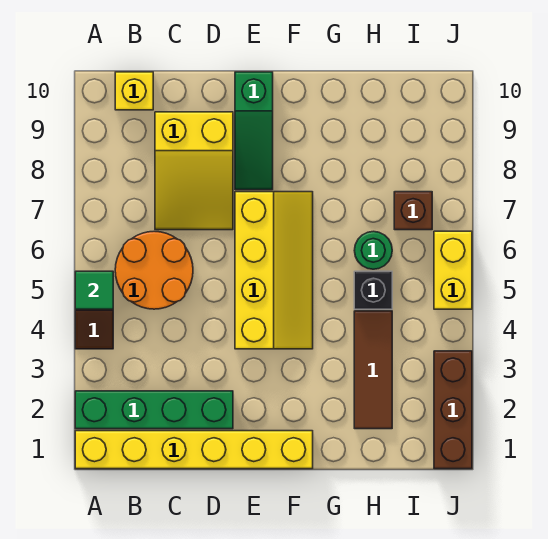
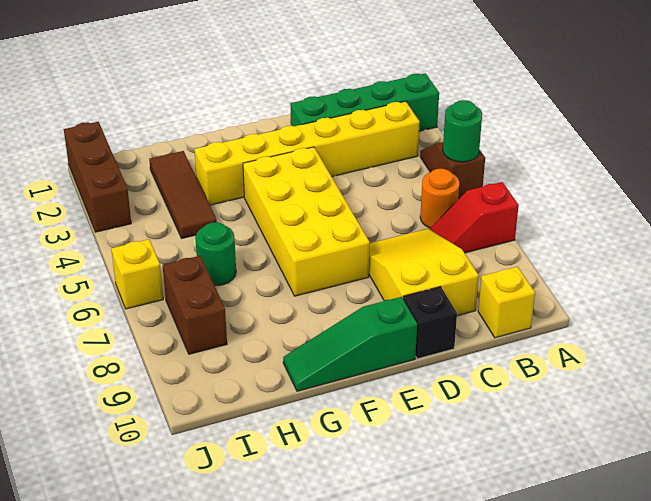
yellow 1x6 brick [75,431,313,469] -> yellow 1x6 brick moved to [194,101,420,205]
green 1x1 tile [75,271,113,309] -> green 1x1 round brick [443,100,482,162]
none -> red 1x2 slope [430,182,519,253]
orange 2x2 round brick [115,231,193,309] -> orange 1x1 round brick [420,169,460,228]
yellow 2x4 slope [235,192,313,349] -> yellow 2x4 brick [243,147,370,296]
green 1x3 slope [235,72,273,190] -> green 1x3 slope turned to [283,297,417,391]
black 1x1 brick [354,271,392,309] -> black 1x1 brick moved to [403,287,457,359]
brown 1x1 brick [394,192,432,230] -> brown 1x2 brick [163,256,227,354]
yellow 1x2 brick [434,231,472,309] -> yellow 1x1 brick [111,239,163,309]

